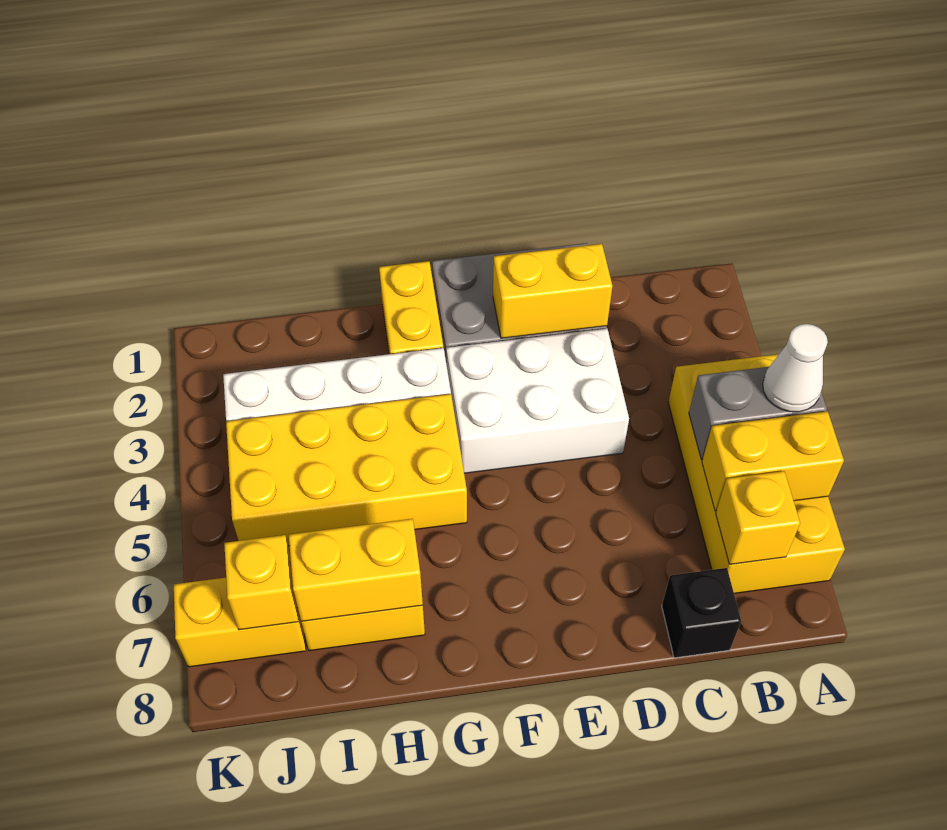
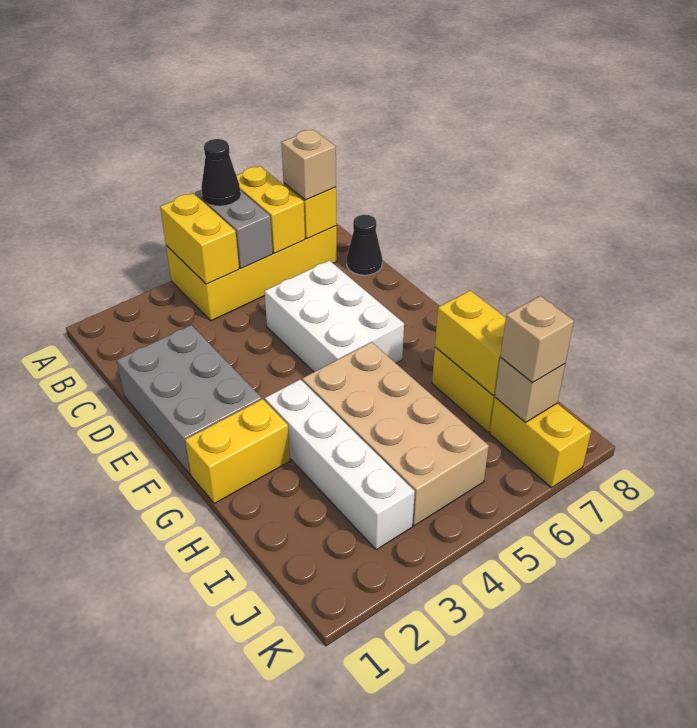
white 1x1 cone [763,324,828,412] -> black 1x1 cone [201,139,240,205]
none -> tan 1x1 brick [281,130,336,200]
black 1x1 brick [662,568,741,658] -> black 1x1 cone [347,215,382,275]
yellow 1x2 brick [493,244,612,338] -> yellow 1x2 brick moved to [160,193,239,284]
white 2x3 brick [446,328,629,473] -> white 2x3 brick moved to [264,260,404,372]
yellow 2x4 brick [226,394,467,546] -> tan 2x4 brick [302,342,489,526]
yellow 1x1 brick [224,535,298,630] -> tan 1x1 brick [495,358,565,422]
none -> tan 1x1 brick [500,296,574,383]

